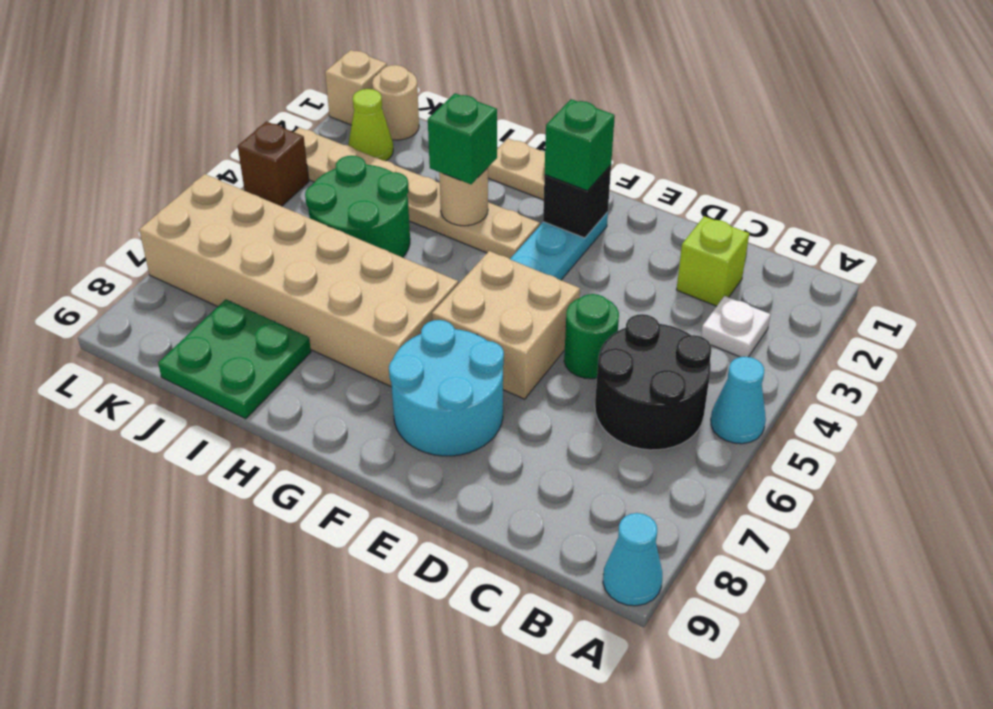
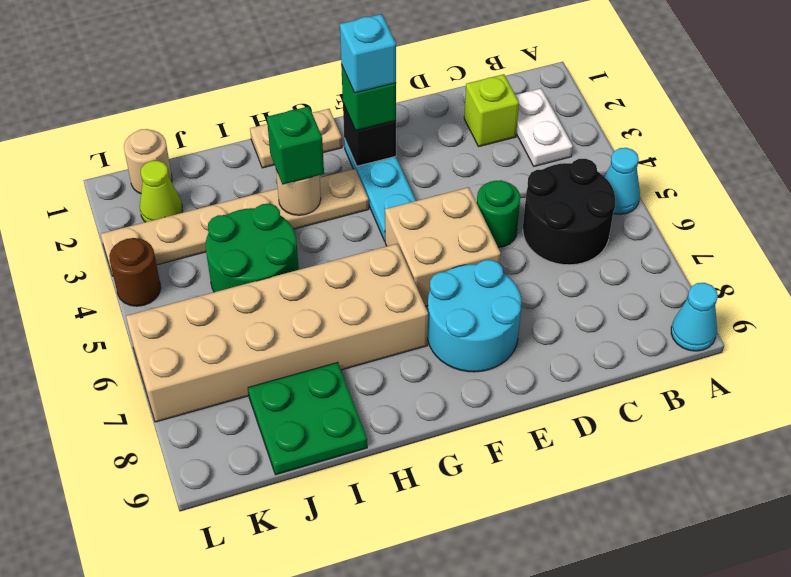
white 1x1 plate [701,296,770,357] -> white 1x2 plate [516,89,573,166]
none -> cyan 1x1 brick [340,14,396,93]
tan 1x1 brick [325,50,387,125] -> none
brown 1x1 brick [238,122,309,206] -> brown 1x1 round brick [109,238,161,306]

